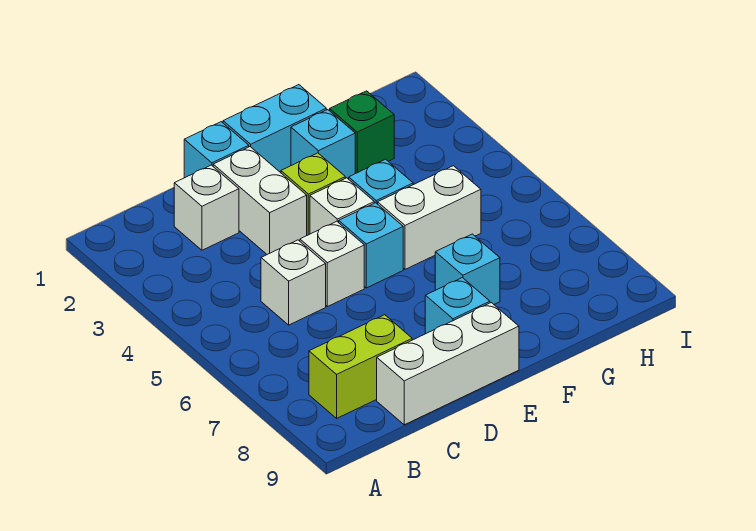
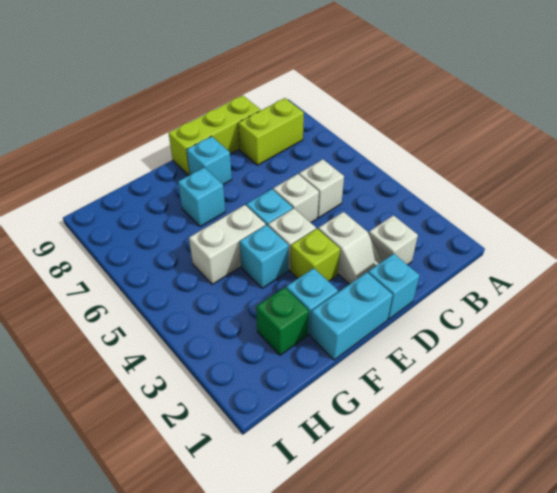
white 1x3 brick [377,303,519,425] -> lime 1x3 brick [169,95,261,175]
white 1x2 brick [213,147,307,254] -> white 1x2 slope [318,212,382,284]

